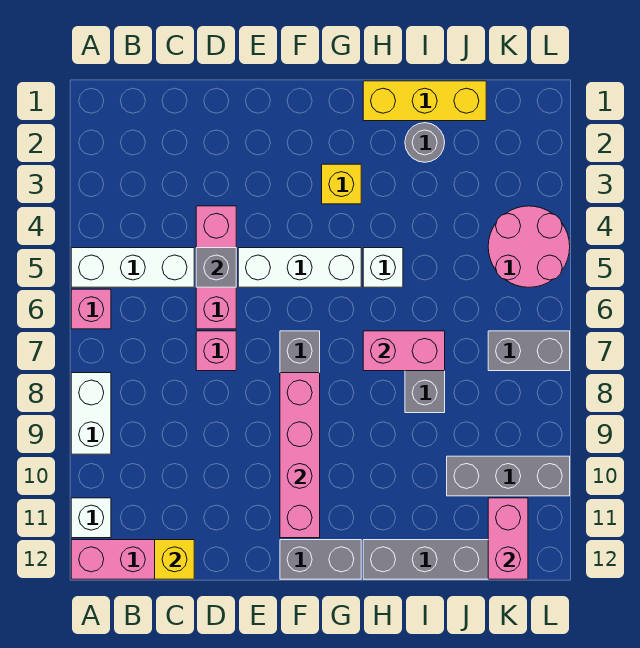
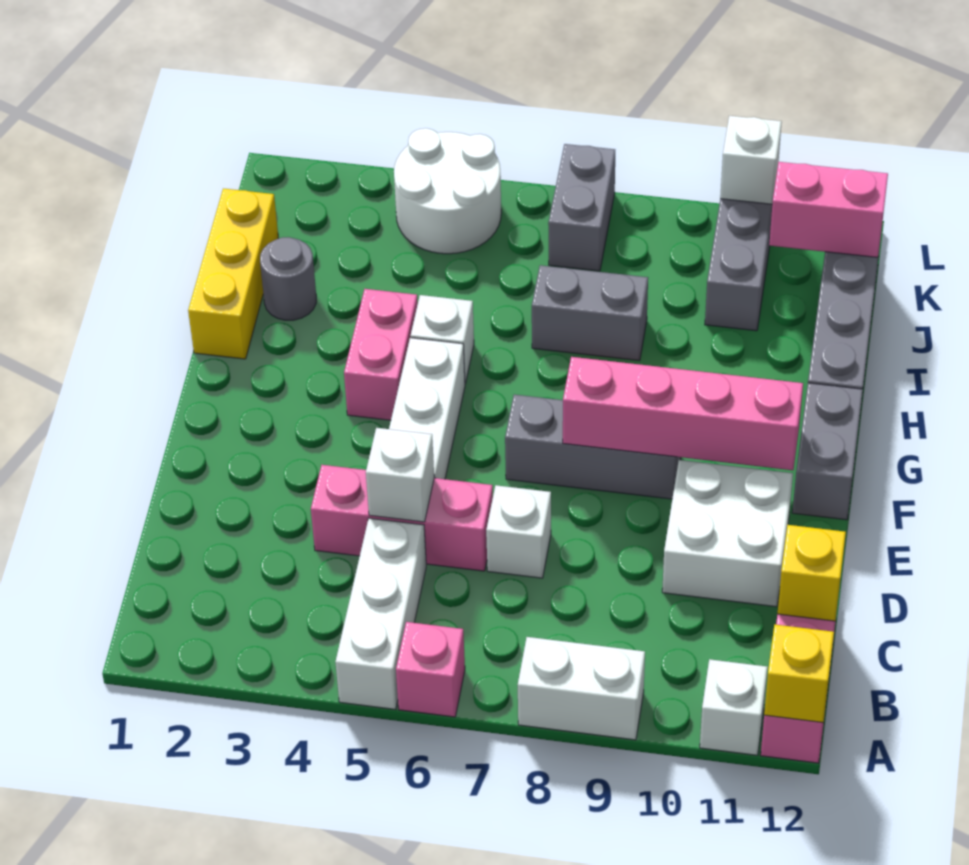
grey 1x1 brick [196,248,236,287] -> white 1x1 brick [366,428,434,522]
pink 1x1 brick [196,331,236,371] -> white 1x1 brick [486,485,551,578]
none -> white 2x2 brick [662,460,793,607]
yellow 1x1 brick [322,164,361,204] -> yellow 1x1 brick moved to [764,625,834,723]
pink 1x2 brick [363,331,445,371] -> pink 1x2 brick moved to [344,289,418,420]
pink 2x2 round brick [488,206,570,287] -> white 2x2 round brick [394,128,501,254]
none -> white 1x1 brick [720,116,782,204]

